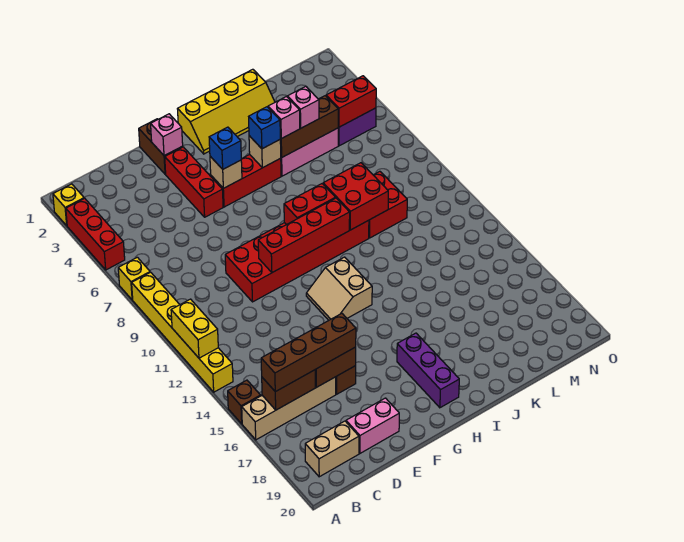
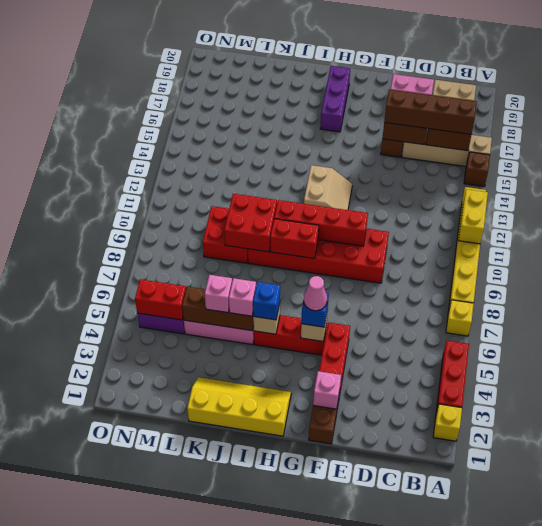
none -> pink 1x1 cone [304,276,327,311]

